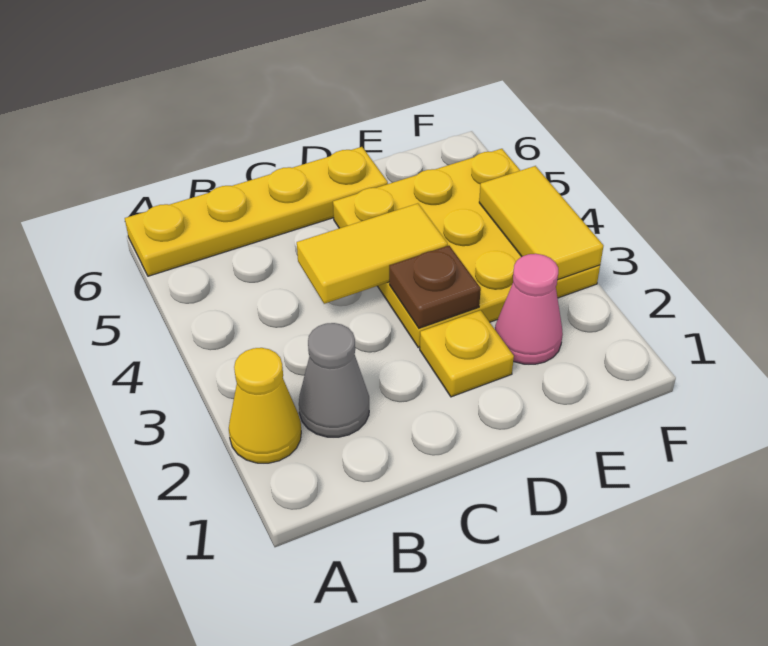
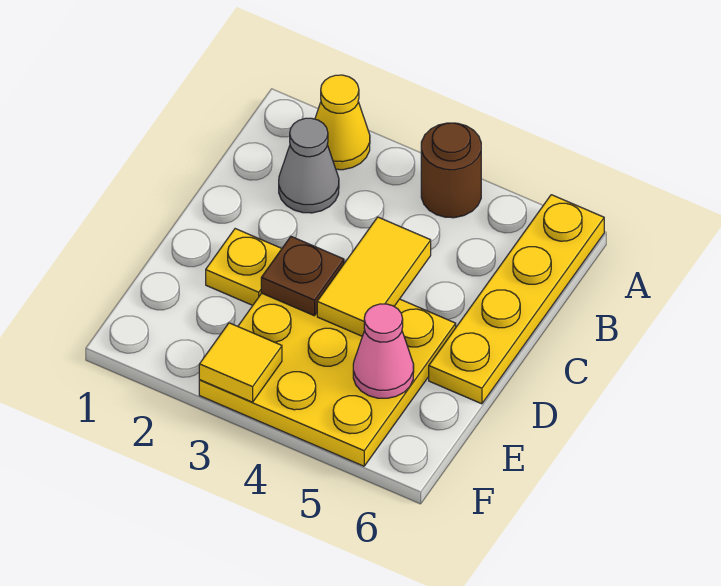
none -> brown 1x1 round brick [421,123,481,218]
pink 1x1 cone [495,254,563,364] -> pink 1x1 cone moved to [353,304,414,398]
yellow 1x2 tile [479,166,603,279] -> yellow 1x1 tile [199,323,282,402]

